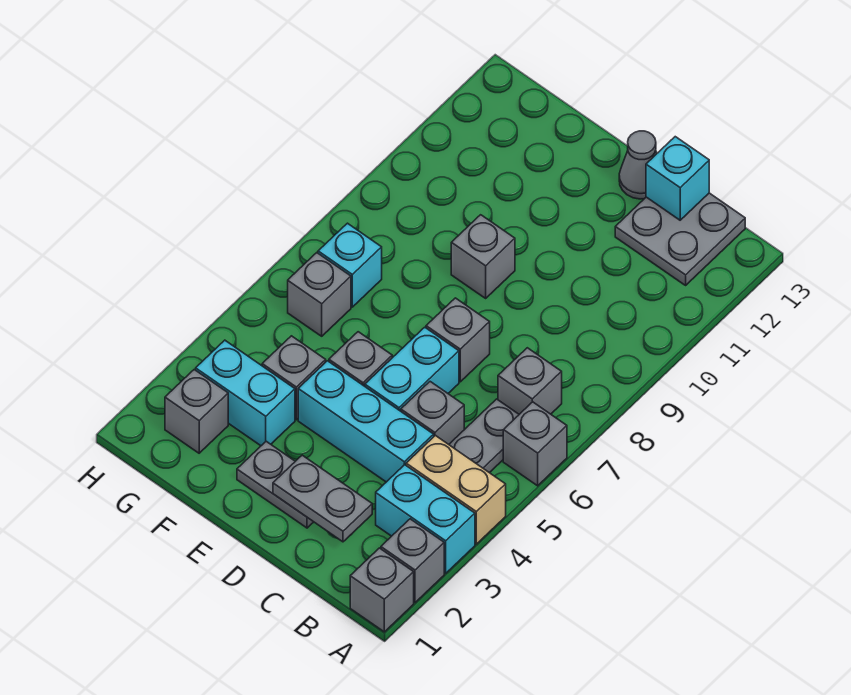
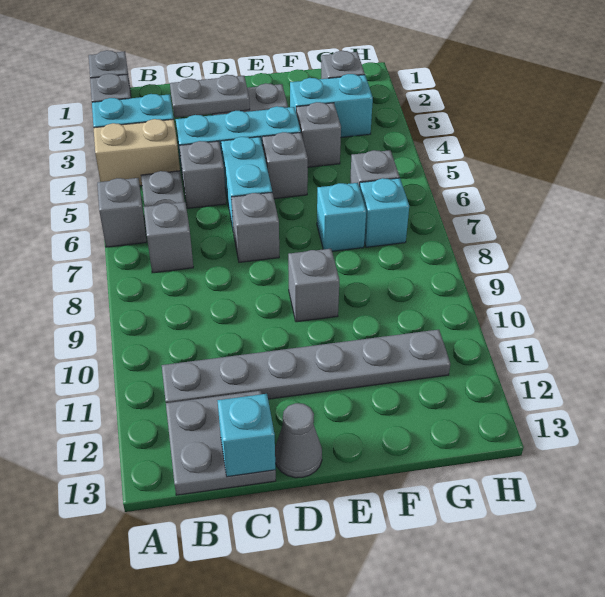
none -> grey 1x6 plate [162,330,450,403]
none -> cyan 1x1 brick [317,183,366,251]

